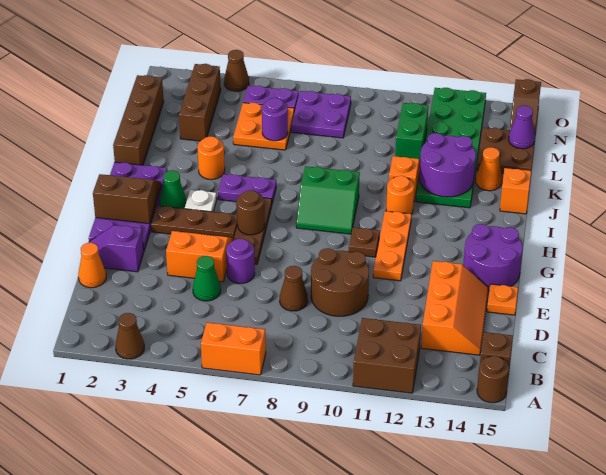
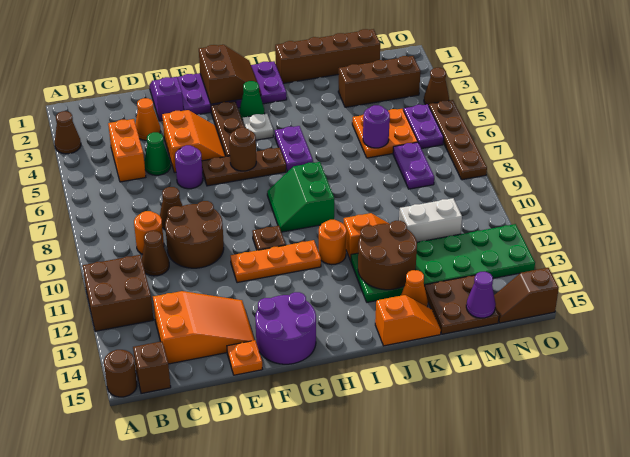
orange 1x2 brick [201,322,266,375] -> orange 1x2 brick moved to [108,119,146,182]
none -> brown 1x1 cone [142,231,169,276]
orange 2x3 slope [421,261,488,355] -> orange 2x3 slope turned to [153,291,254,364]
orange 1x1 cone [78,243,106,288] -> orange 1x1 cone moved to [135,98,161,140]
orange 1x1 round brick [197,136,225,179] -> orange 1x1 round brick moved to [134,211,164,254]
purple 2x2 round brick [419,133,476,197] -> brown 2x2 round brick [358,221,417,290]
green 1x2 brick [395,103,428,159] -> white 1x2 brick [399,198,462,242]
purple 2x2 plate [291,91,351,138] -> purple 1x2 plate [393,142,434,189]
none -> brown 1x4 plate [429,100,487,180]

